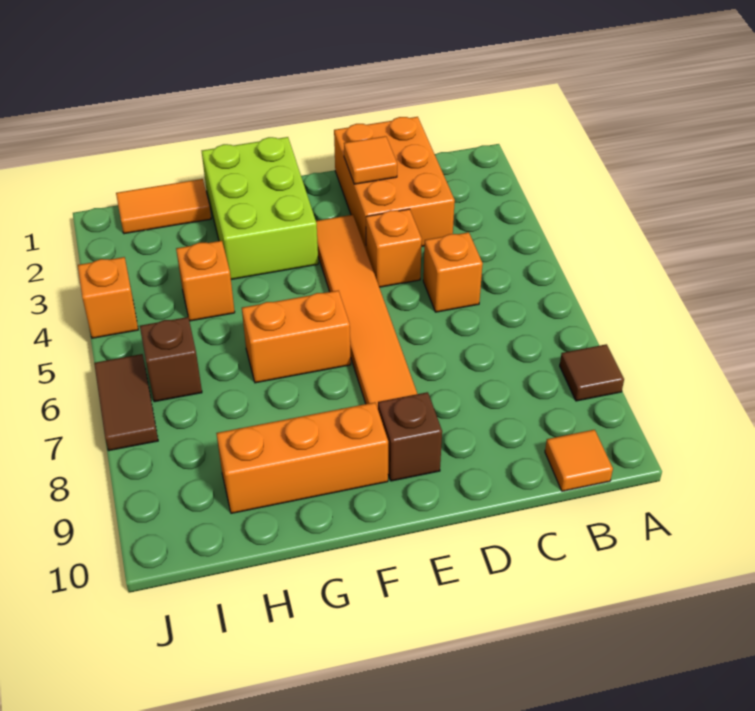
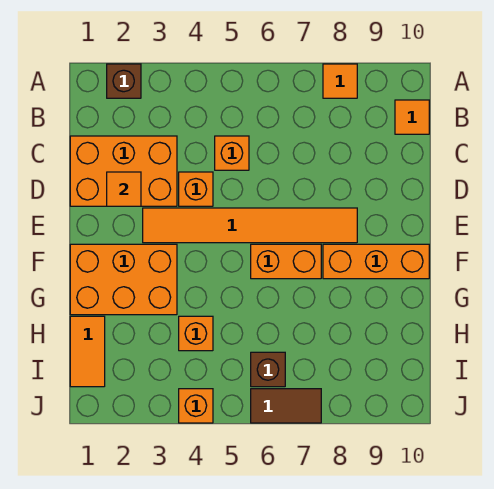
brown 1x1 tile [560,344,624,401] -> orange 1x1 tile [323,64,357,98]
brown 1x1 brick [378,392,442,481] -> brown 1x1 brick moved to [107,64,141,98]
lime 2x3 brick [202,137,318,279] -> orange 2x3 brick [70,244,177,315]
orange 1x2 brick [242,290,351,383] -> orange 1x2 brick turned to [251,244,321,279]
orange 1x3 brick [216,402,388,513] -> orange 1x3 brick turned to [323,244,429,279]

